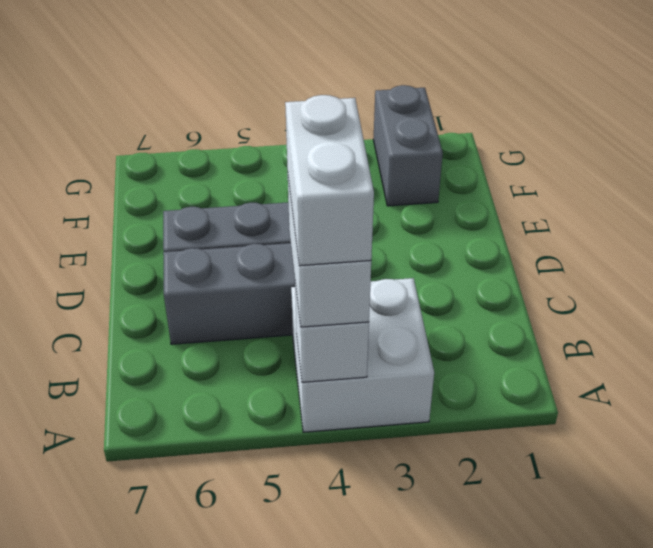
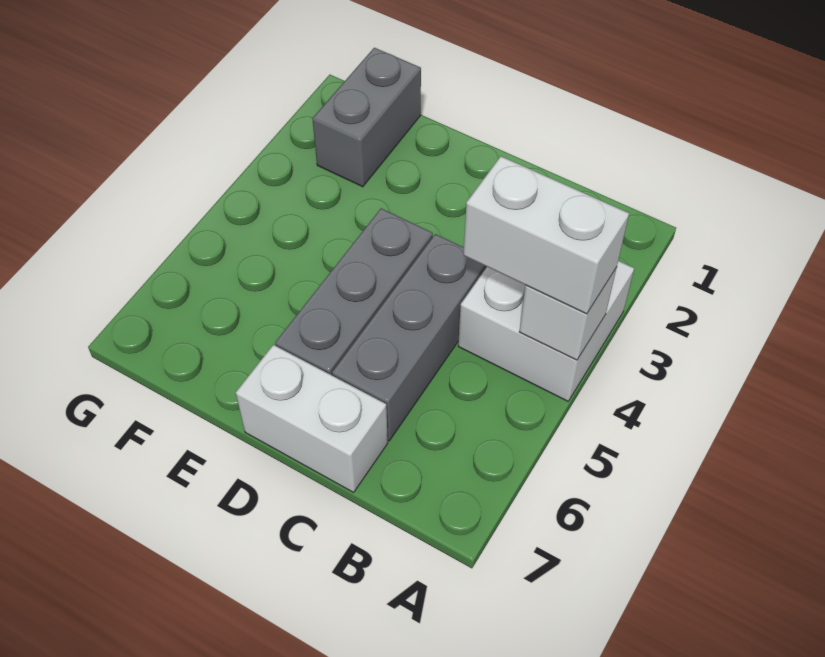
white 1x2 brick [285,95,374,266] -> white 1x2 brick moved to [236,345,388,492]
grey 1x2 brick [373,85,443,206] -> grey 1x2 brick turned to [312,48,421,187]

